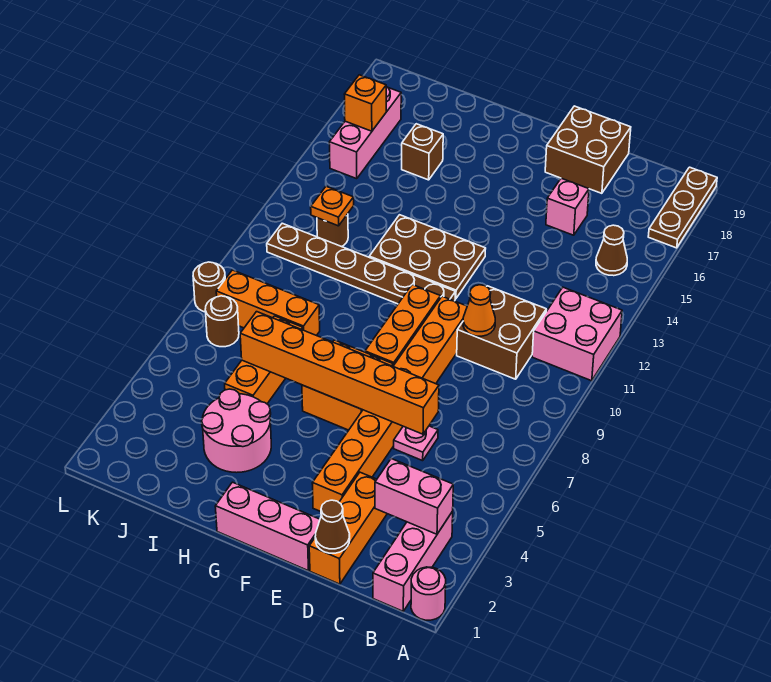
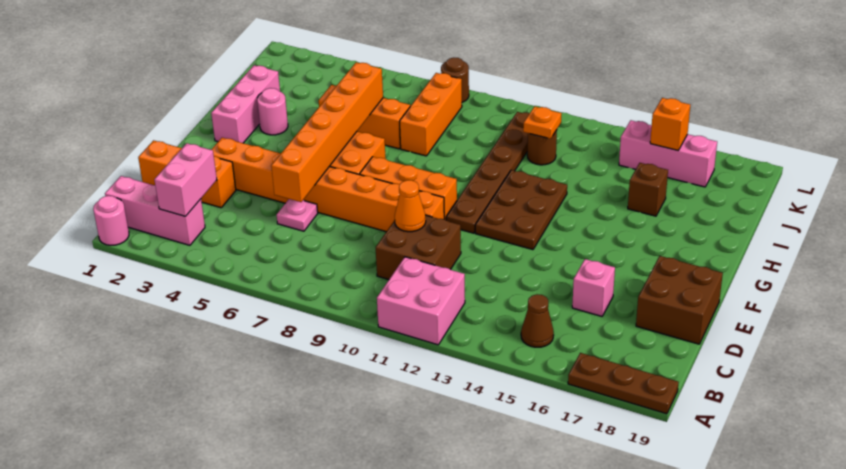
brown 1x1 cone [315,500,350,553] -> none
pink 1x3 brick [215,482,320,571] -> pink 1x3 brick moved to [211,65,280,143]
pink 2x2 round brick [202,389,271,473] -> pink 1x1 round brick [257,88,288,135]
brown 1x1 round brick [205,296,239,347] -> none

